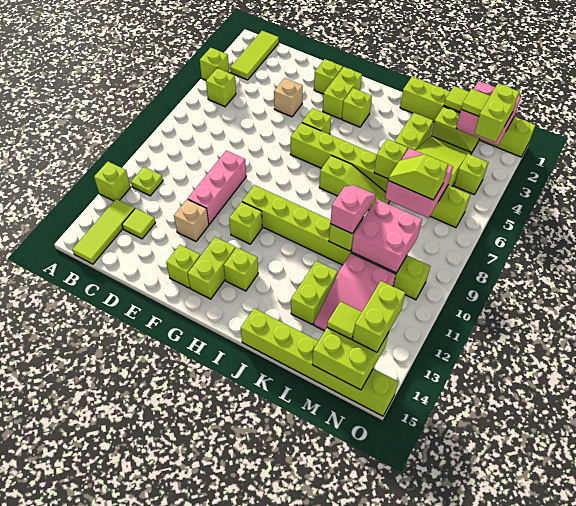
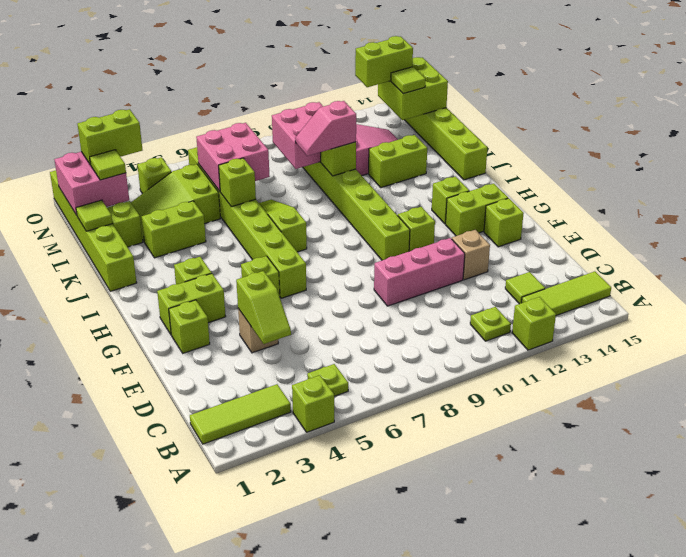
lime 1x1 brick [206,68,236,107] -> lime 1x1 plate [307,364,348,396]
lime 1x2 slope [388,154,448,200] -> lime 1x2 slope moved to [236,271,291,344]

